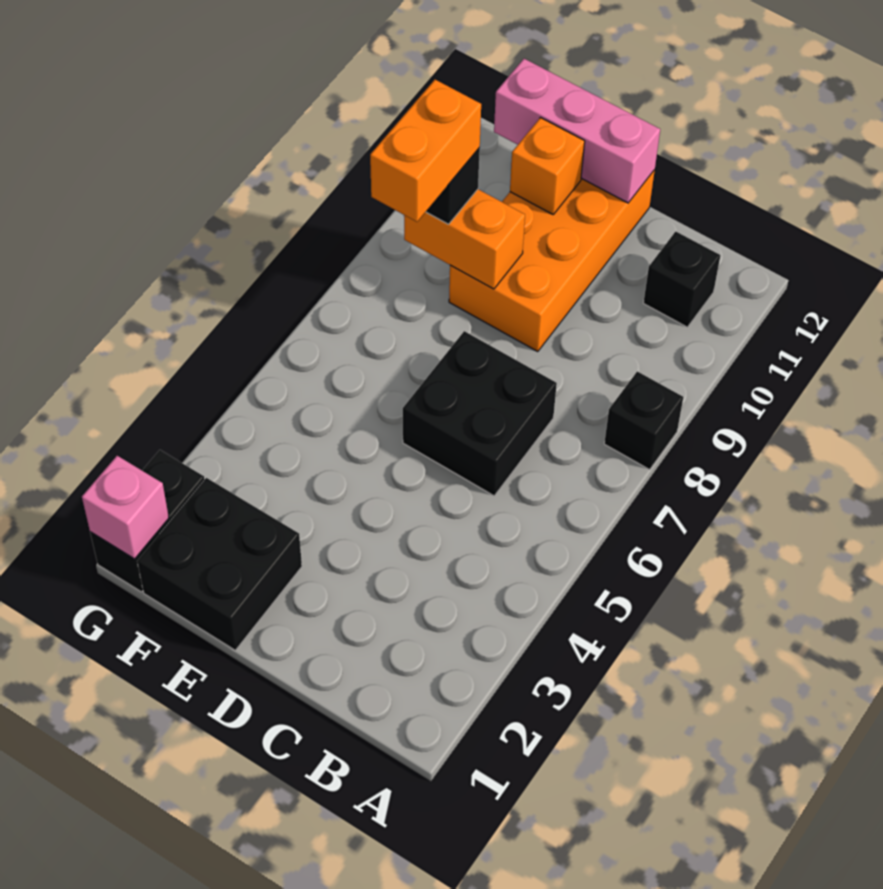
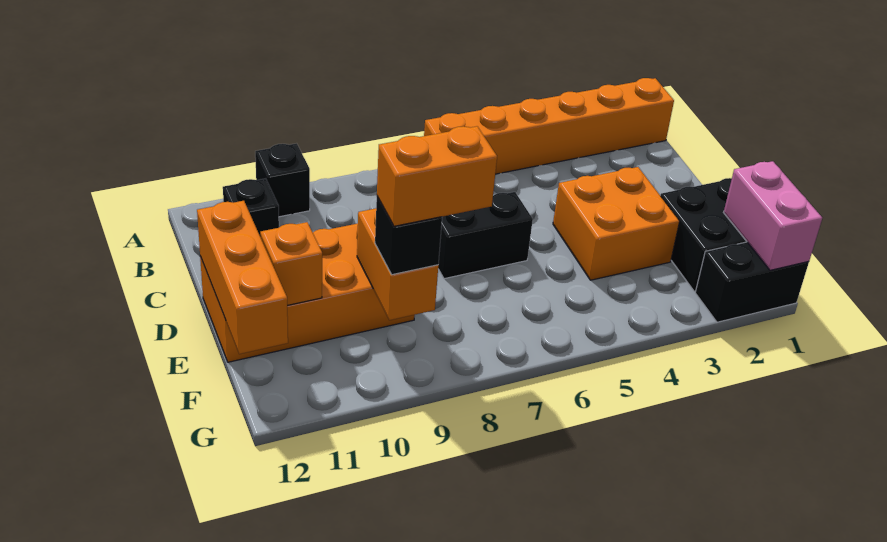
none -> orange 1x6 brick [424,78,674,174]
black 1x1 brick [604,371,683,470] -> black 1x1 brick moved to [255,143,310,217]
black 2x2 brick [403,331,557,496] -> black 1x2 brick [438,192,533,279]
none -> orange 2x2 brick [553,167,679,280]
pink 1x3 brick [494,59,660,203] -> orange 1x3 brick [197,201,288,354]
pink 1x1 brick [82,456,169,559] -> pink 1x2 brick [724,161,822,270]

